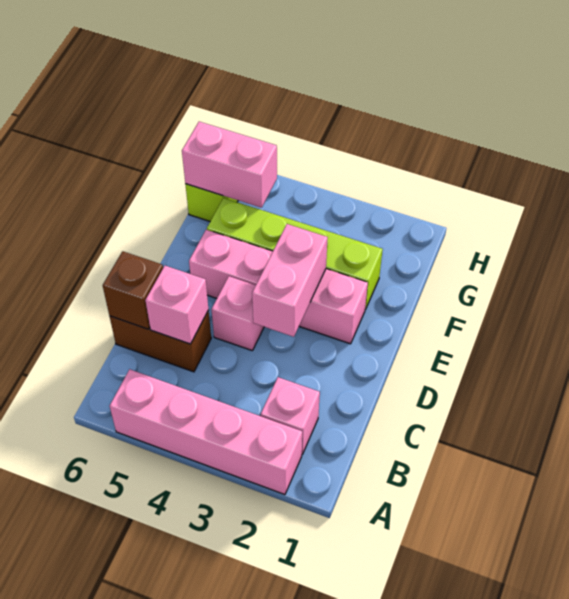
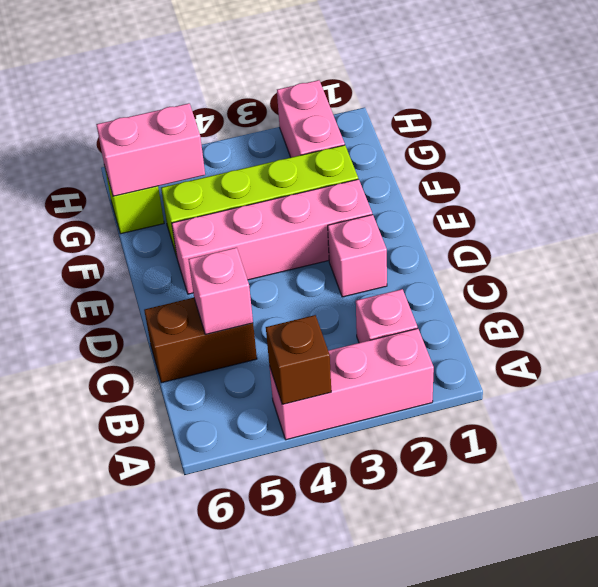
pink 1x4 brick [110,369,302,495] -> pink 1x3 brick [270,328,434,440]
brown 1x1 brick [103,251,163,329] -> brown 1x1 brick moved to [266,315,331,405]
pink 1x2 brick [252,224,328,337] -> pink 1x2 brick moved to [277,80,345,157]
pink 1x1 brick [211,276,264,351] -> pink 1x1 brick moved to [328,215,387,297]

